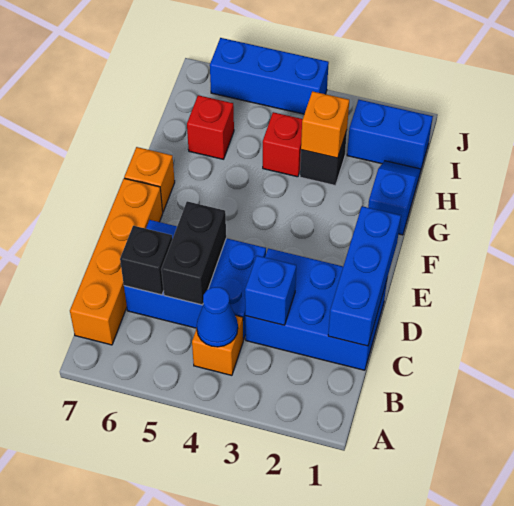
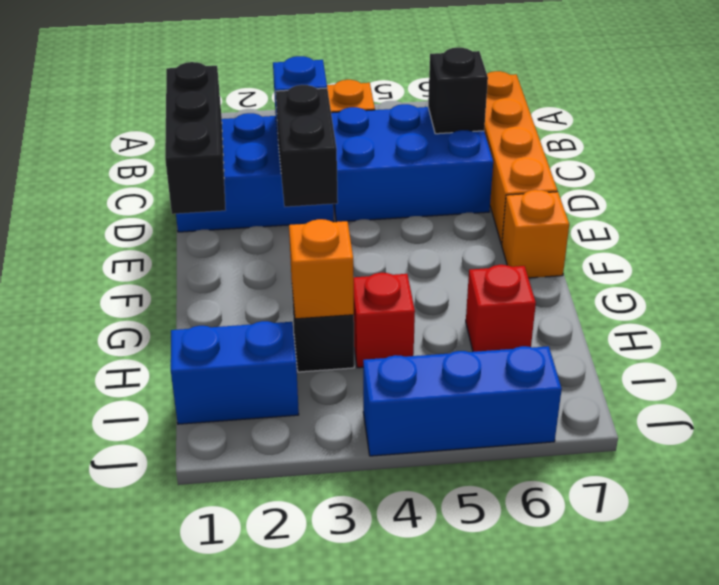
blue 1x1 cone [197,287,238,347] -> none
blue 1x3 brick [328,206,401,346] -> black 1x3 brick [165,62,225,214]
black 1x2 brick [161,201,226,305] -> black 1x2 brick moved to [276,85,338,207]
blue 1x2 slope [368,161,421,235] -> none

